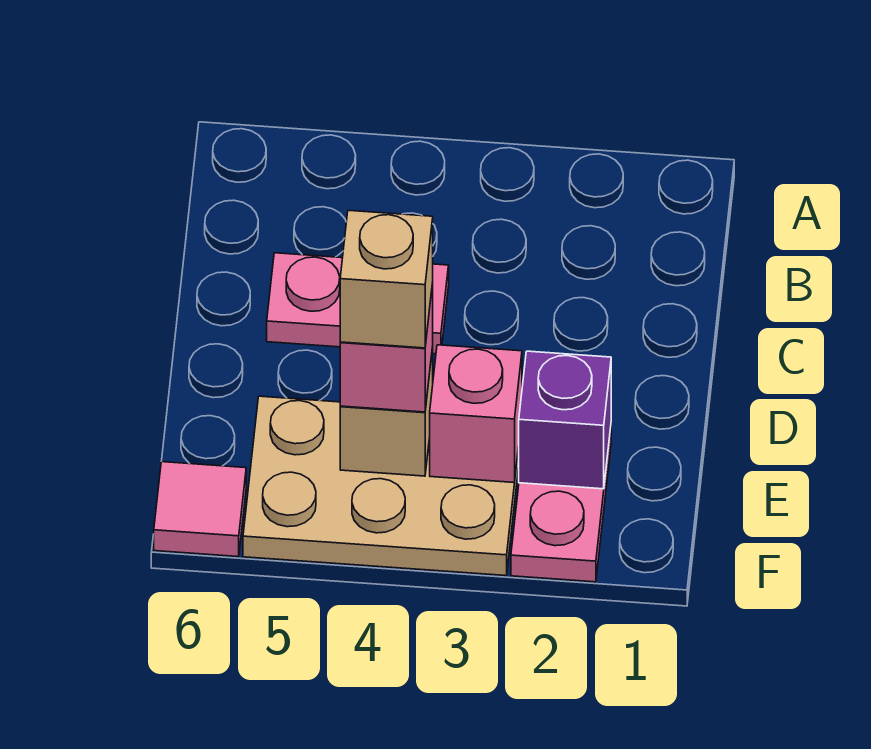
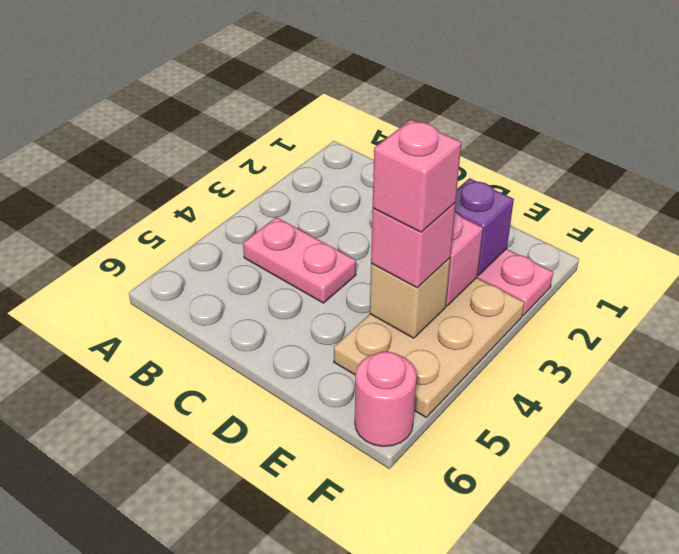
pink 1x2 plate [267,253,449,354] -> pink 1x2 plate turned to [243,217,356,303]
tan 1x1 brick [340,210,433,348] -> pink 1x1 brick [373,119,461,232]
pink 1x1 tile [154,462,246,557] -> pink 1x1 round brick [355,352,417,446]

